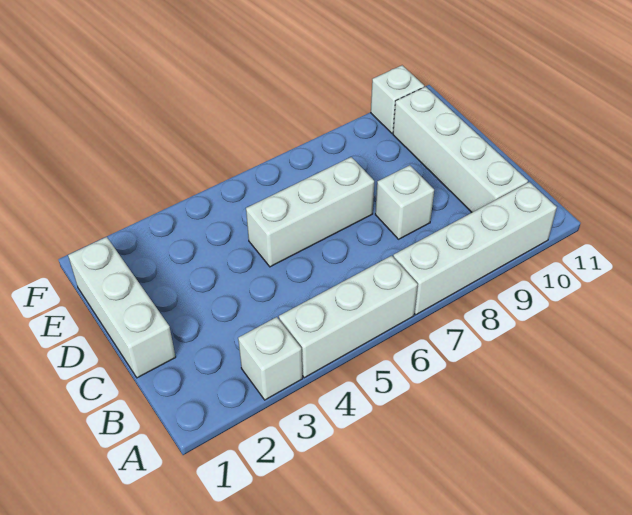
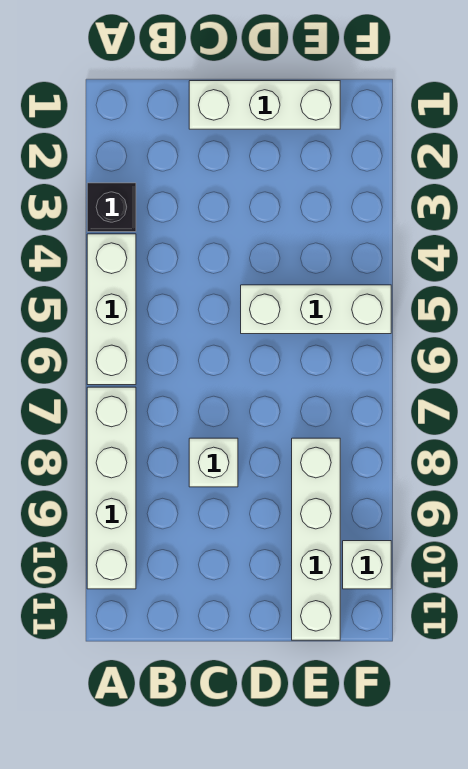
white 1x1 brick [238,317,302,400] -> black 1x1 brick [87,183,136,232]
white 1x4 brick [393,87,528,212] -> white 1x4 brick turned to [292,438,340,640]
white 1x3 brick [246,157,374,267] -> white 1x3 brick turned to [241,285,391,334]

